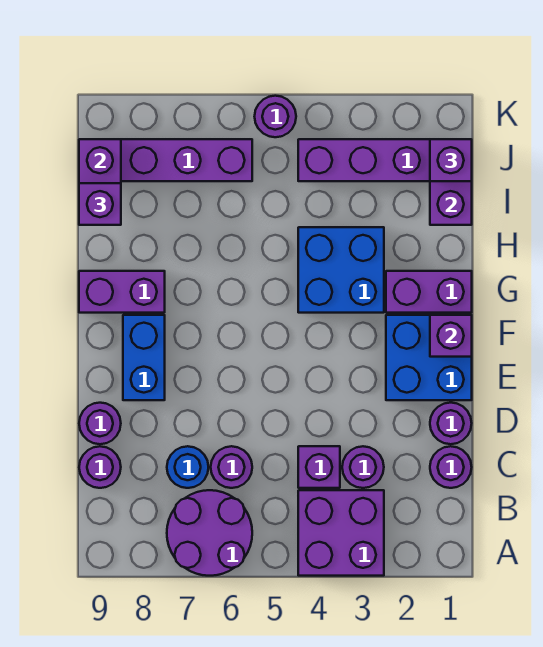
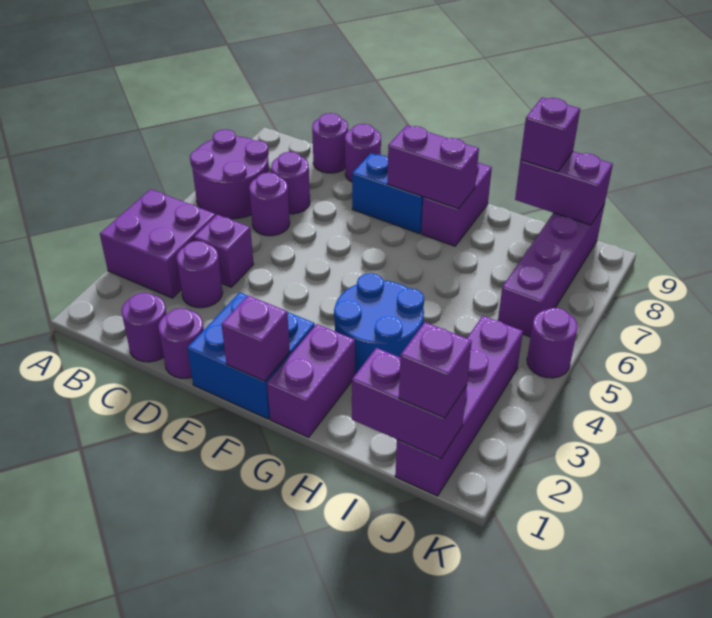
blue 1x1 round brick [167,446,209,488] -> purple 1x1 round brick [271,152,310,214]
none -> purple 1x2 brick [387,125,479,209]
blue 2x2 brick [298,227,384,313] -> blue 2x2 round brick [334,273,424,375]

